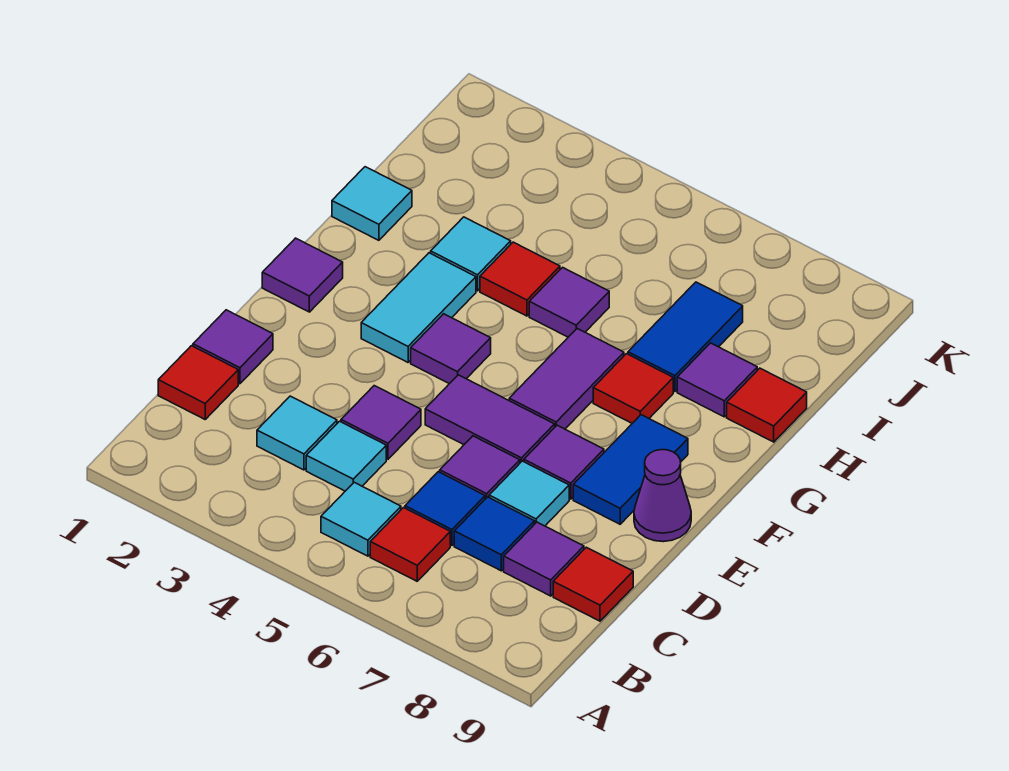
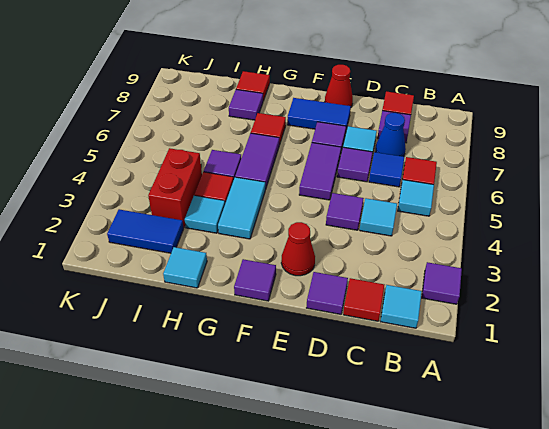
cyan 1x1 tile [257,396,337,470] -> cyan 1x1 tile moved to [380,285,422,328]
blue 1x1 tile [454,497,535,571] -> blue 1x1 cone [375,113,406,157]
none -> red 1x1 cone [281,222,315,276]
purple 1x1 cone [634,450,691,542] -> red 1x1 cone [325,65,353,107]
cyan 1x2 tile [361,253,476,362] -> cyan 1x2 tile turned to [218,177,265,239]
purple 1x1 tile [411,314,491,384] -> purple 1x1 tile moved to [422,262,462,304]
purple 1x2 tile [509,329,624,429] -> purple 1x2 tile turned to [235,133,279,189]
blue 1x2 tile [628,282,743,392] -> blue 1x2 tile moved to [107,209,184,253]
none -> red 1x2 brick [148,148,202,228]

